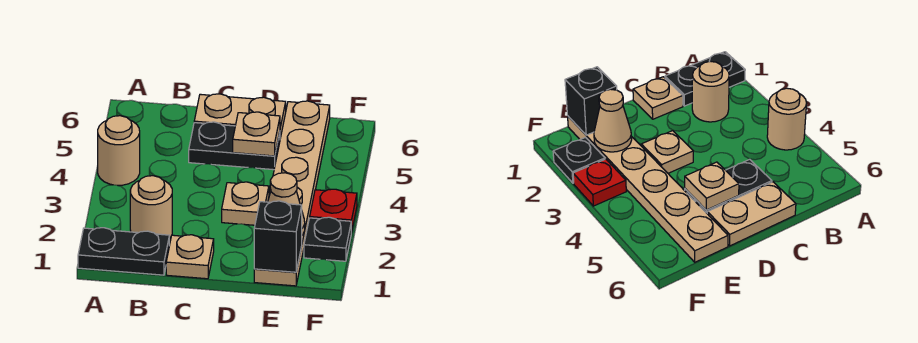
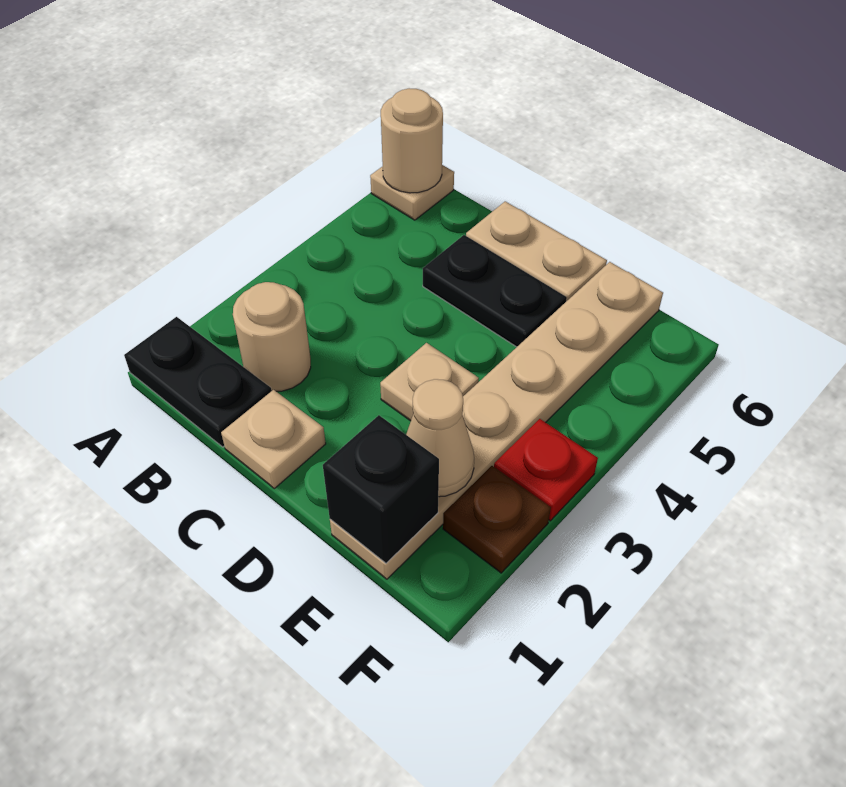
tan 1x1 round brick [98,116,140,185] -> tan 1x1 round brick moved to [381,88,443,193]
tan 1x1 plate [233,112,280,156] -> tan 1x1 plate moved to [370,165,454,220]
black 1x1 plate [304,217,351,261] -> brown 1x1 plate [443,466,551,573]

